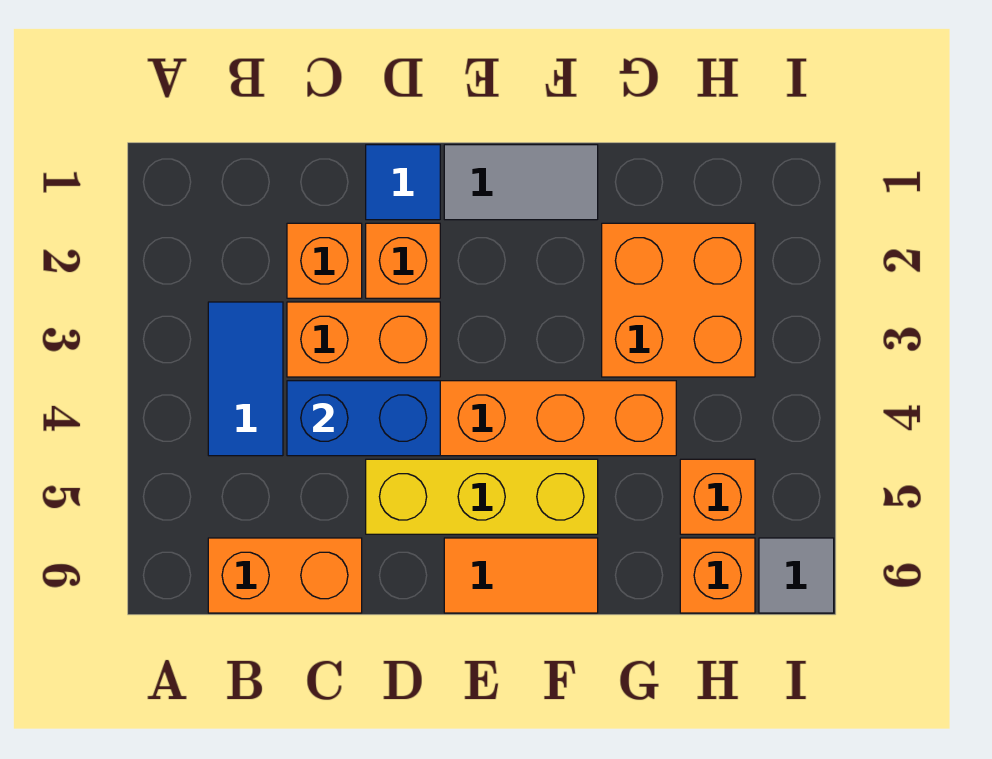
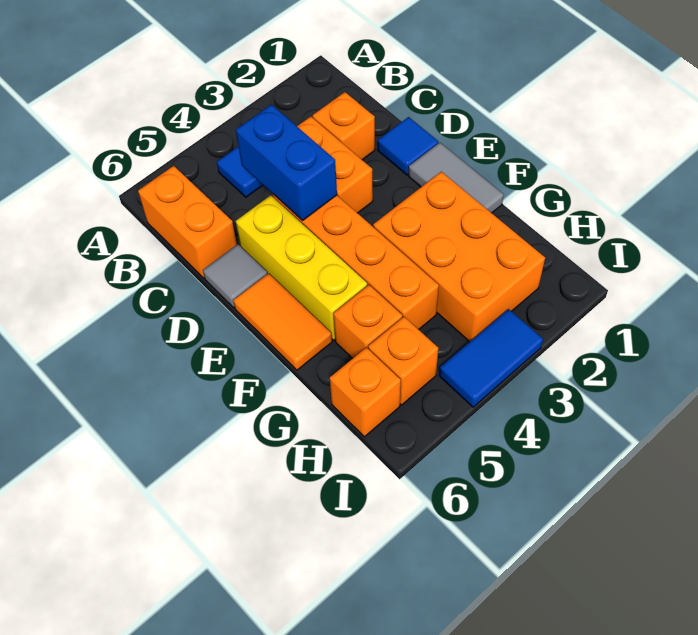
orange 1x1 brick [366,223,440,298] -> orange 1x1 brick moved to [333,285,402,359]
orange 2x2 brick [602,223,755,377] -> orange 2x3 brick [373,172,545,342]
none -> blue 1x2 tile [439,309,543,407]
grey 1x1 tile [759,538,834,613] -> grey 1x1 tile moved to [203,244,267,308]

